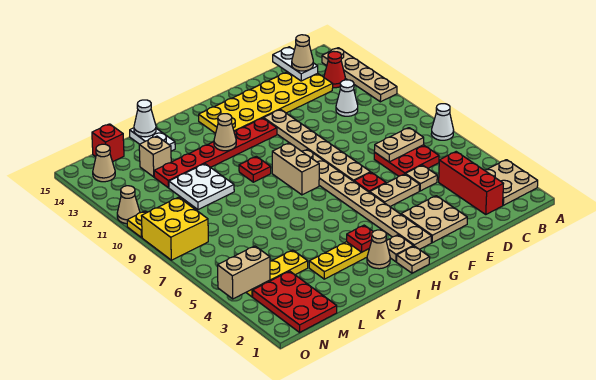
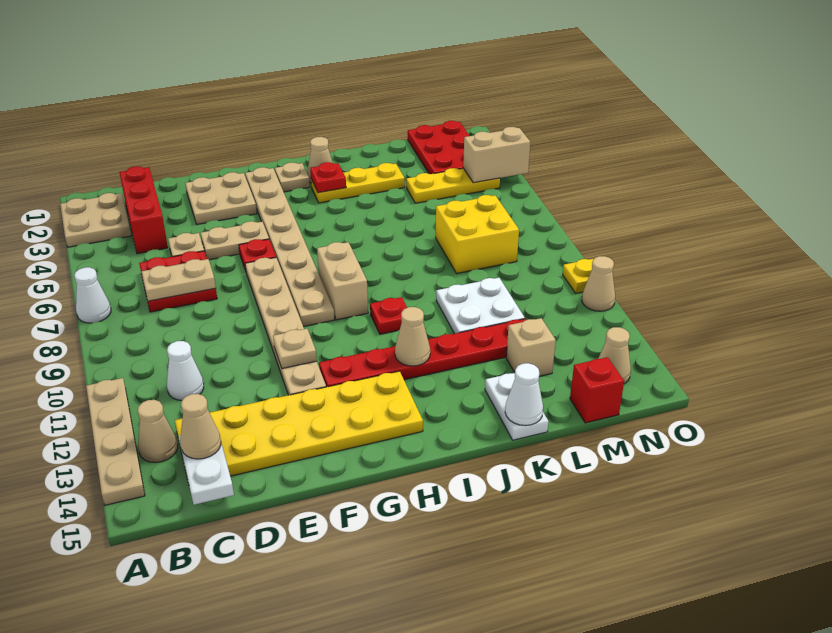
red 1x1 cone [324,51,345,88] -> tan 1x1 cone [138,400,178,462]
tan 1x1 plate [397,246,430,273] -> tan 1x1 plate moved to [273,329,317,369]
yellow 2x2 brick [142,197,208,260] -> yellow 2x2 brick moved to [436,195,519,273]

